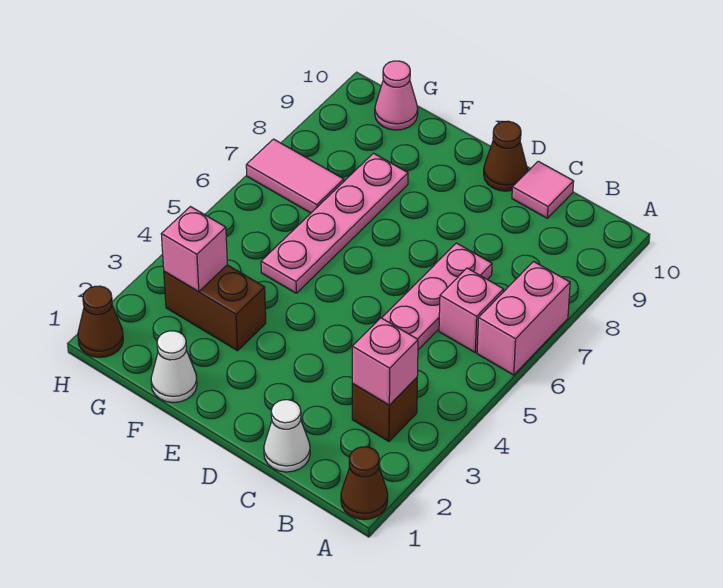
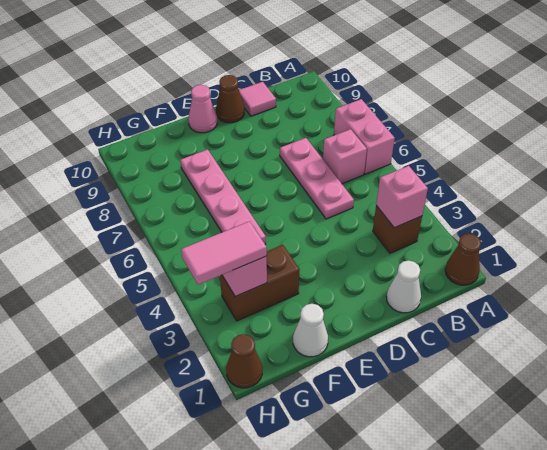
pink 1x2 tile [246,139,344,213] -> pink 1x2 tile moved to [181,221,267,285]
pink 1x1 cone [375,61,418,130] -> pink 1x1 cone moved to [188,85,217,133]

